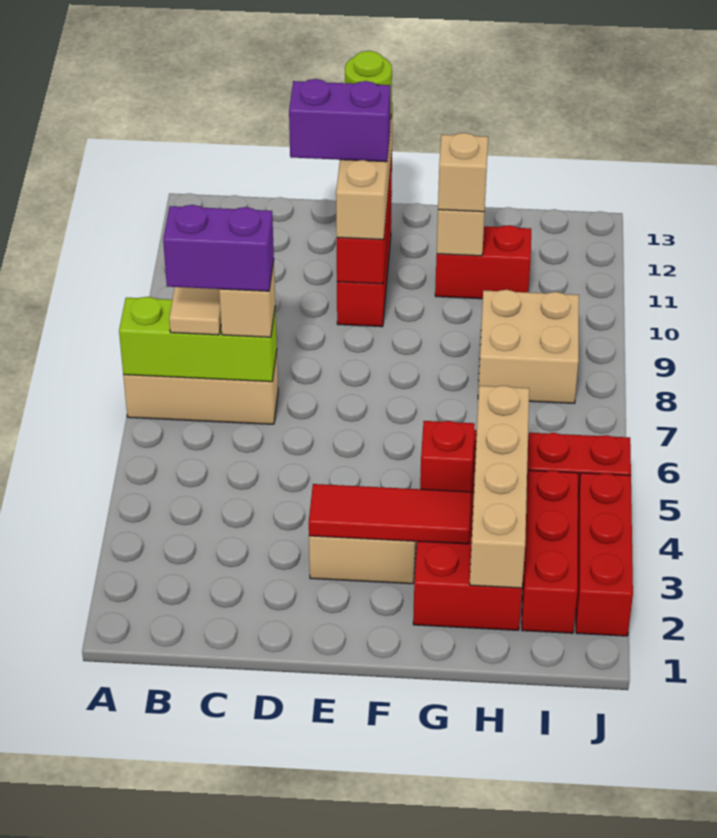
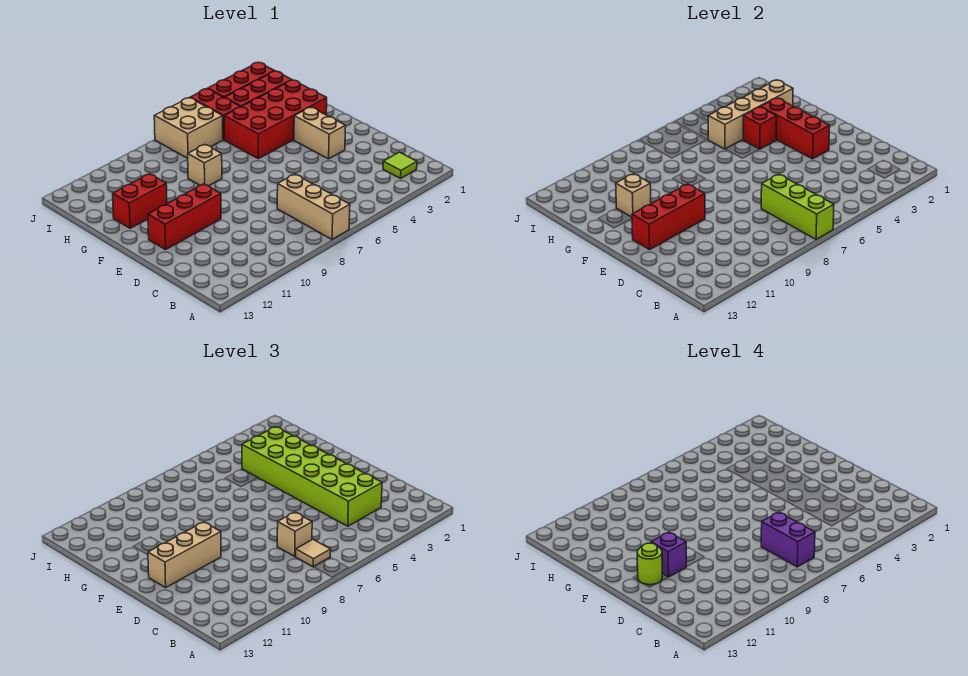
none -> lime 1x1 tile [383,152,417,178]
none -> lime 2x6 brick [242,427,382,526]
purple 1x2 brick [289,79,390,162] -> purple 1x1 brick [651,532,686,577]
red 1x3 tile [309,484,471,544] -> red 1x3 brick [761,98,830,159]
red 1x2 brick [435,225,531,299] -> red 1x2 brick turned to [113,174,167,228]
tan 1x1 brick [438,133,488,212] -> tan 1x1 brick moved to [188,145,222,186]
tan 2x2 brick [478,290,579,403] -> tan 2x2 brick moved to [154,98,223,158]

